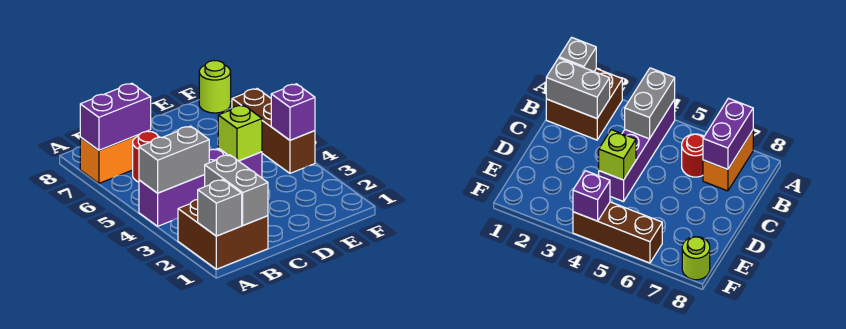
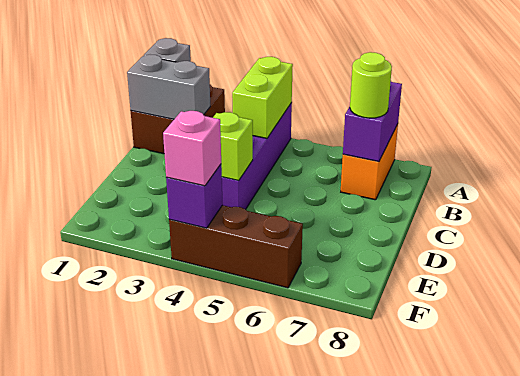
grey 1x2 brick [139,126,209,193] -> lime 1x2 brick [232,57,293,138]
red 1x1 round brick [133,131,159,182] -> none
none -> pink 1x1 brick [163,111,221,186]
lime 1x1 round brick [199,61,231,113] -> lime 1x1 round brick moved to [350,52,392,118]

